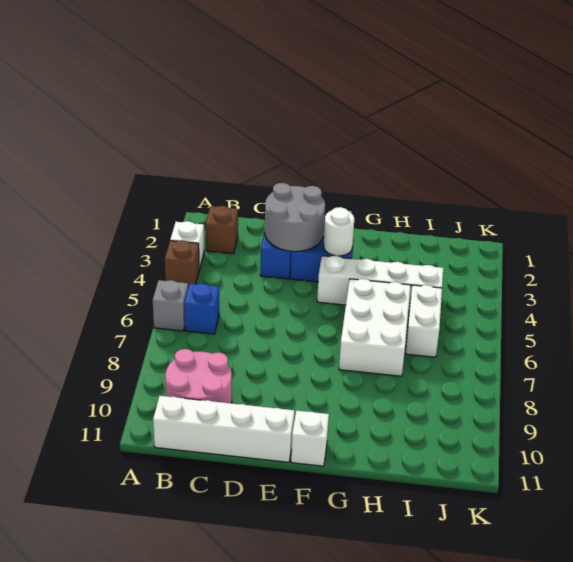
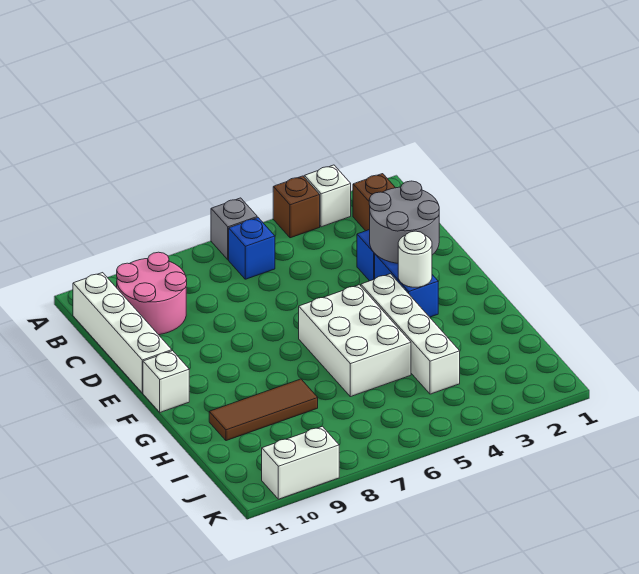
white 2x3 brick [339,279,411,376] -> white 2x3 brick turned to [299,285,411,397]
none -> brown 1x3 tile [209,379,318,441]
white 1x2 brick [405,285,442,357] -> white 1x2 brick moved to [262,426,339,499]

